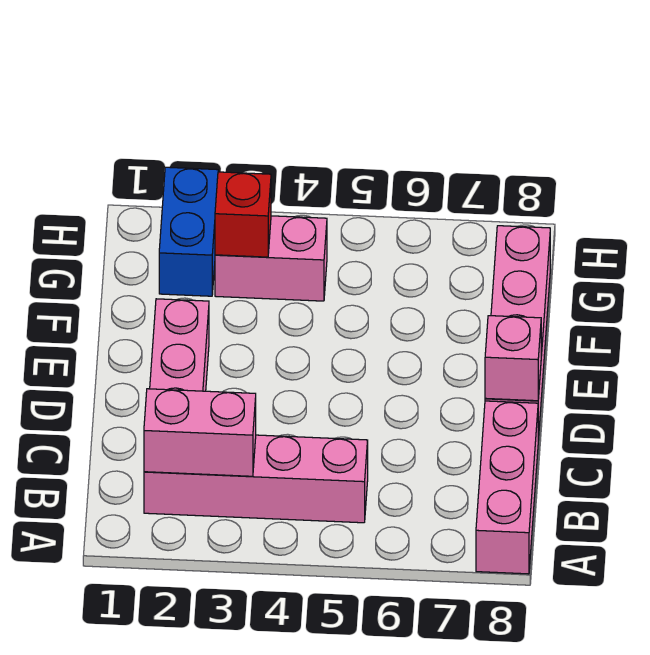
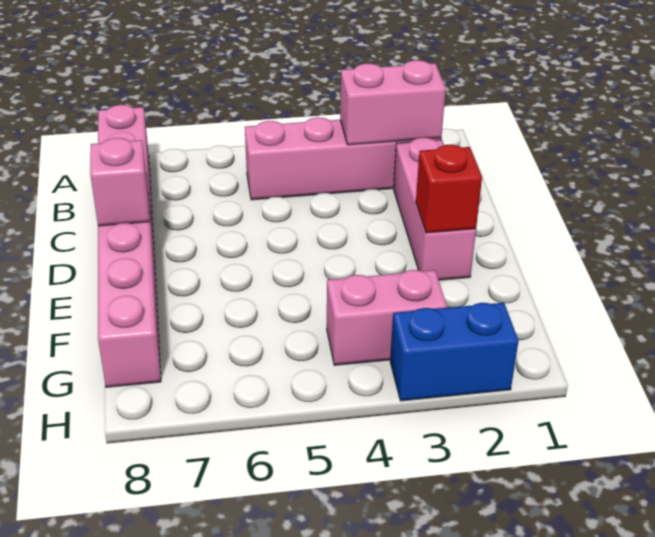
blue 1x2 brick [159,167,218,296] -> blue 1x2 brick turned to [390,303,519,401]
red 1x1 brick [215,172,271,257] -> red 1x1 brick moved to [416,145,482,233]

